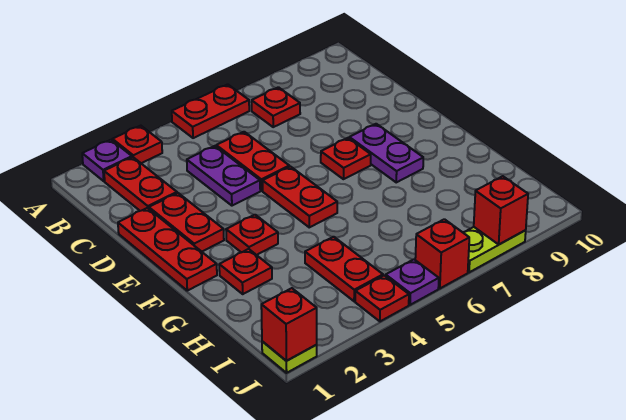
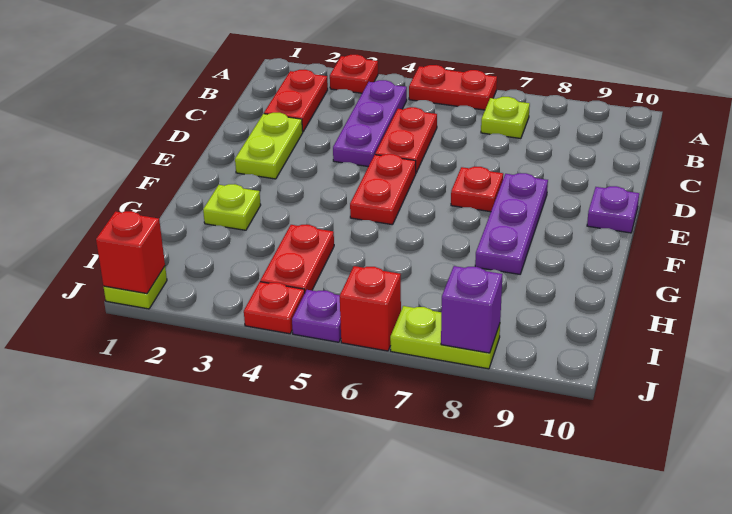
purple 1x1 plate [82,140,132,181] -> purple 1x1 plate moved to [587,186,639,233]
red 1x1 plate [252,87,300,127] -> lime 1x1 plate [481,97,530,139]
purple 1x2 plate [187,146,260,206] -> purple 1x3 plate [333,80,407,167]
red 1x3 plate [118,208,217,291] -> none
red 1x2 plate [149,193,224,252] -> lime 1x2 plate [235,113,303,179]
purple 1x2 plate [349,124,423,182] -> purple 1x3 plate [475,173,548,274]
red 1x1 plate [226,215,278,255] -> none
red 1x1 plate [219,249,272,294] -> lime 1x1 plate [203,184,261,230]
red 1x1 brick [474,176,528,244] -> purple 1x1 brick [441,266,503,353]

